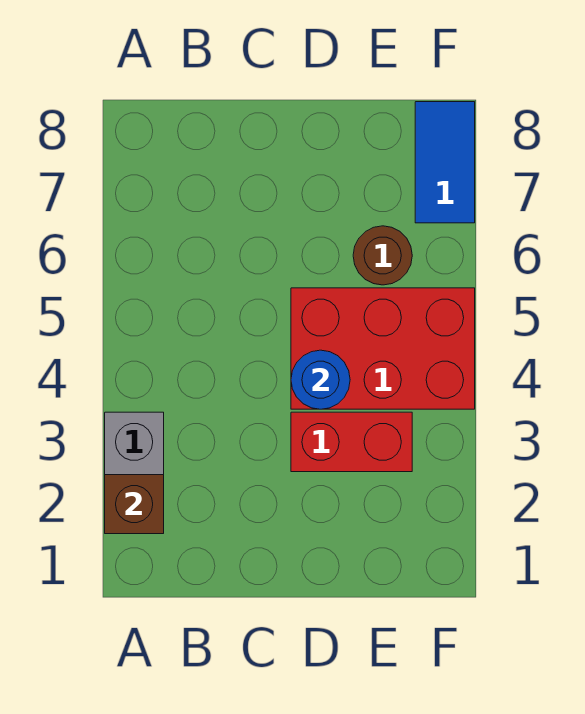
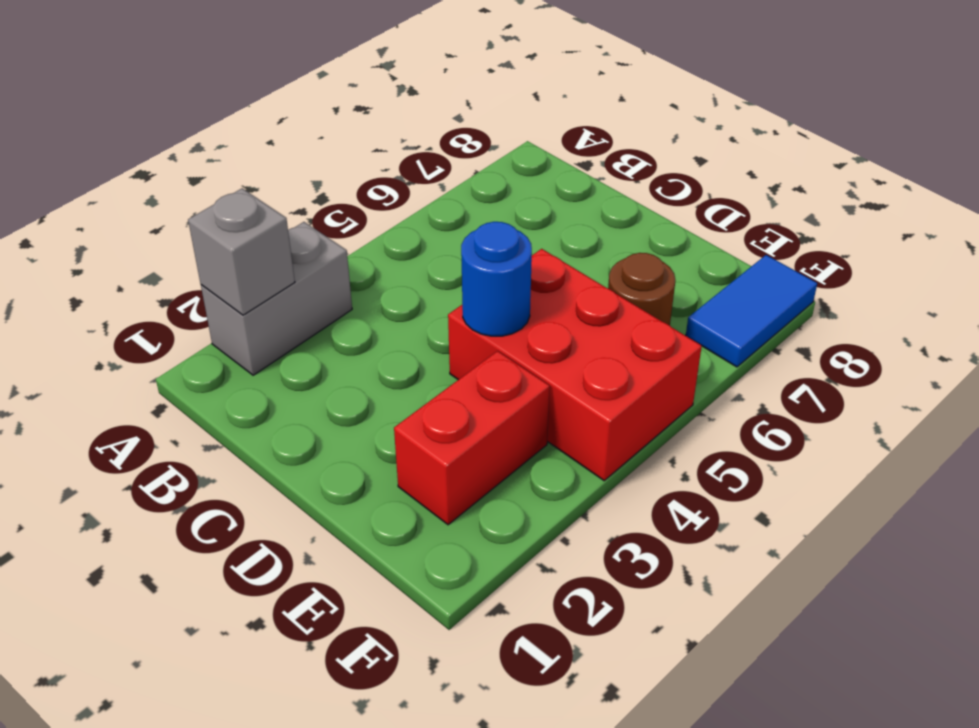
brown 1x1 brick [105,475,164,534] -> grey 1x1 brick [188,188,295,315]
red 1x2 brick [291,412,412,472] -> red 1x2 brick turned to [394,351,550,525]

